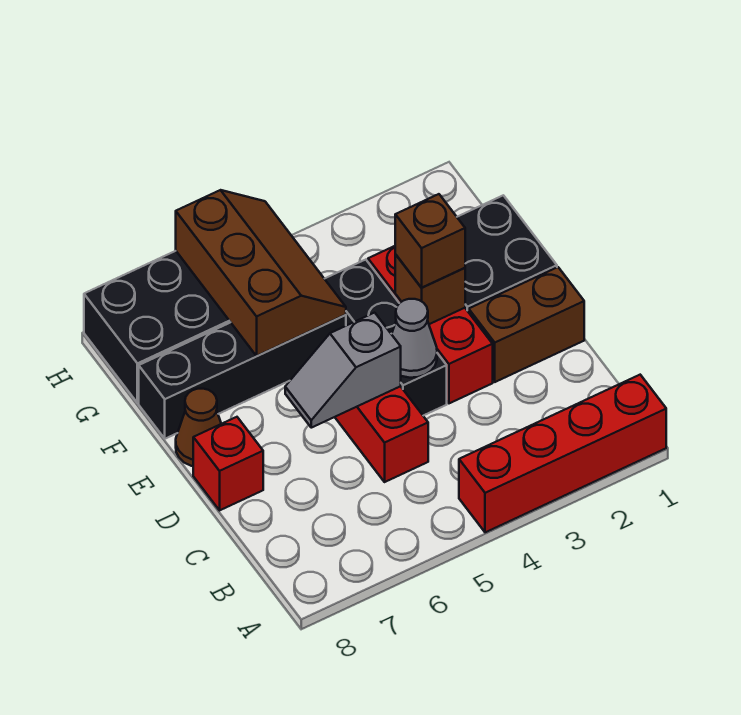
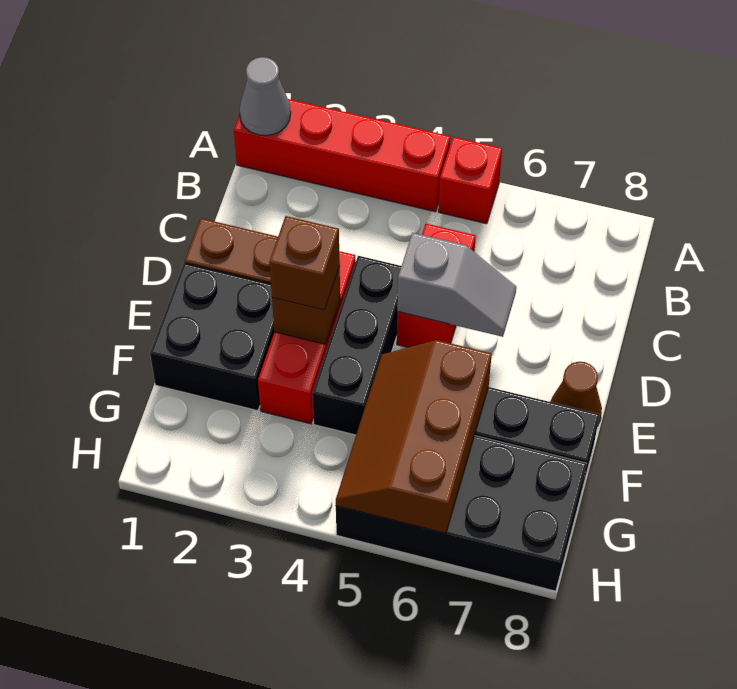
grey 1x1 cone [392,299,437,378] -> grey 1x1 cone moved to [240,57,291,136]
red 1x1 brick [193,417,263,510] -> red 1x1 brick moved to [438,137,502,224]

